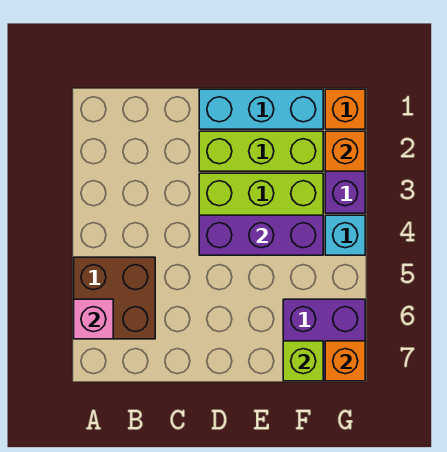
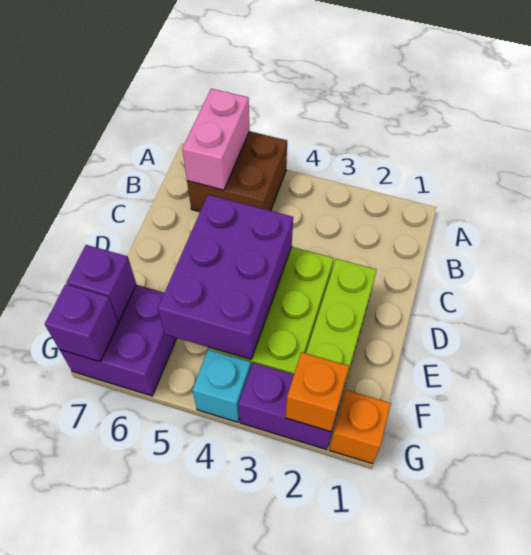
pink 1x1 brick [74,299,113,339] -> pink 1x2 brick [182,89,250,190]
cyan 1x3 brick [199,89,323,129] -> none
purple 1x3 brick [199,215,323,255] -> purple 2x3 brick [158,195,293,360]
lime 1x1 brick [283,341,323,381] -> purple 1x1 brick [67,245,136,321]
orange 1x1 brick [325,341,365,381] -> purple 1x1 brick [45,284,118,362]

